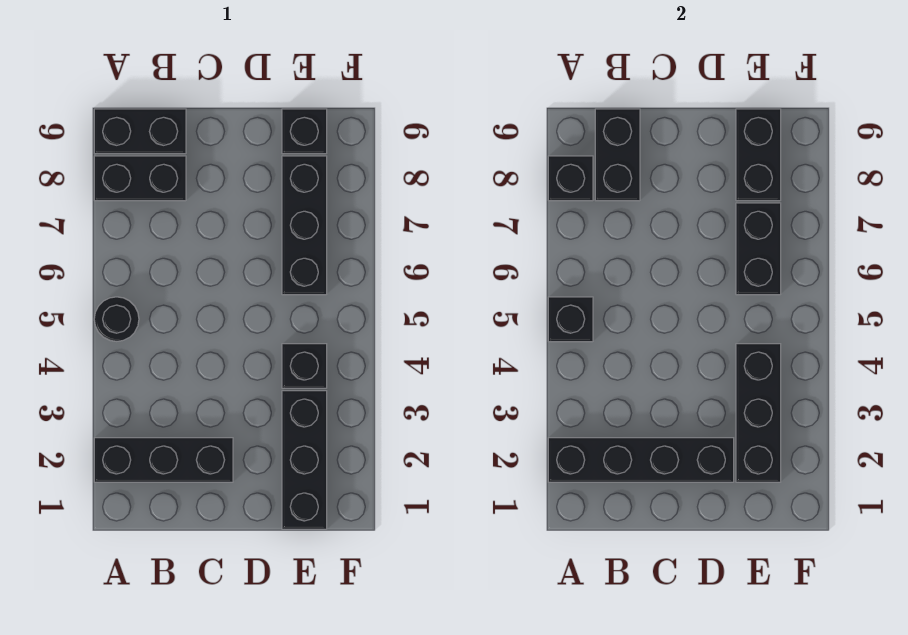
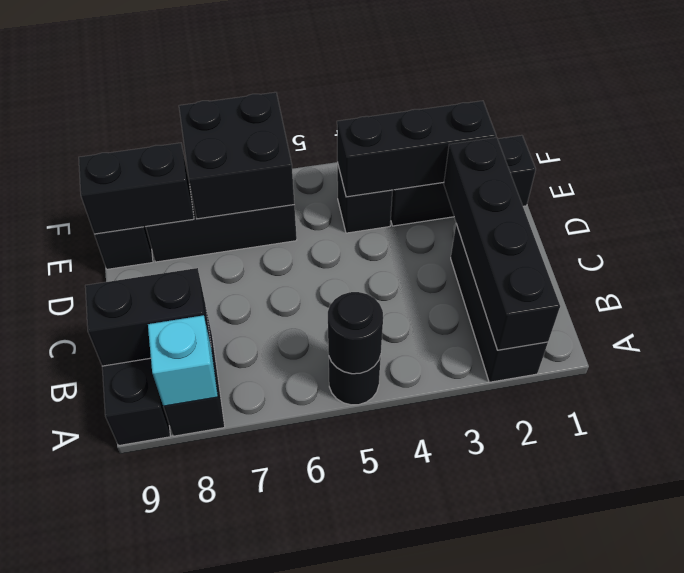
black 1x1 brick [548,297,593,342] -> black 1x1 round brick [328,292,383,374]
black 1x1 brick [548,156,593,201] -> cyan 1x1 brick [148,315,218,406]
black 1x2 brick [736,203,781,295] -> black 2x2 brick [179,92,294,219]

